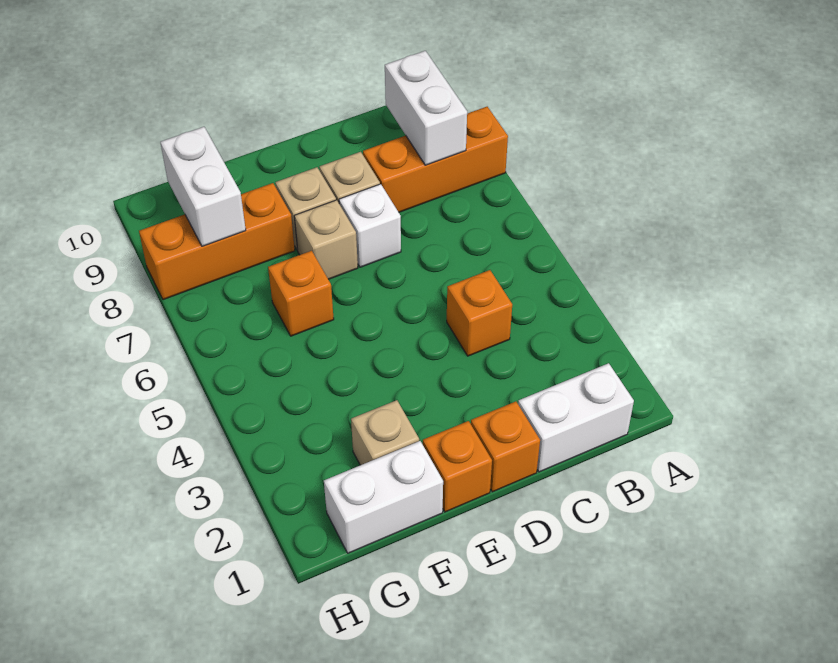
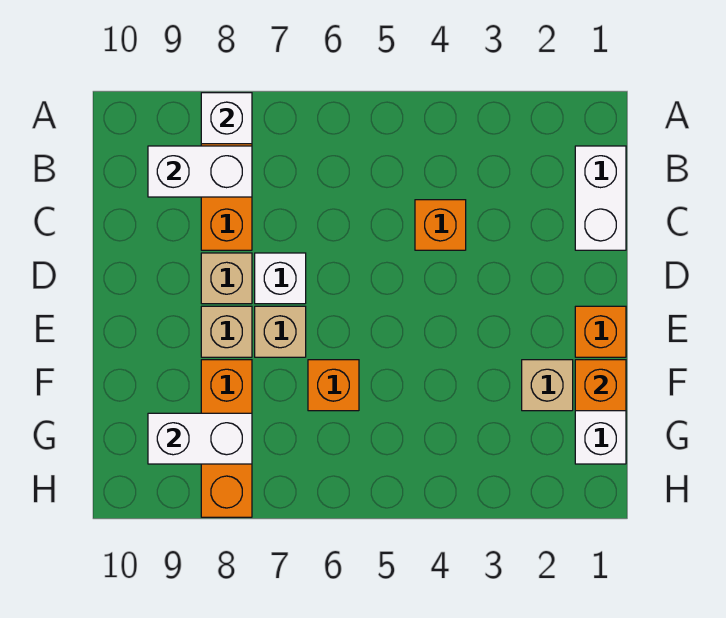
none -> white 1x1 brick [201,93,252,144]
orange 1x1 brick [471,402,540,492] -> orange 1x1 brick moved to [575,360,626,411]

